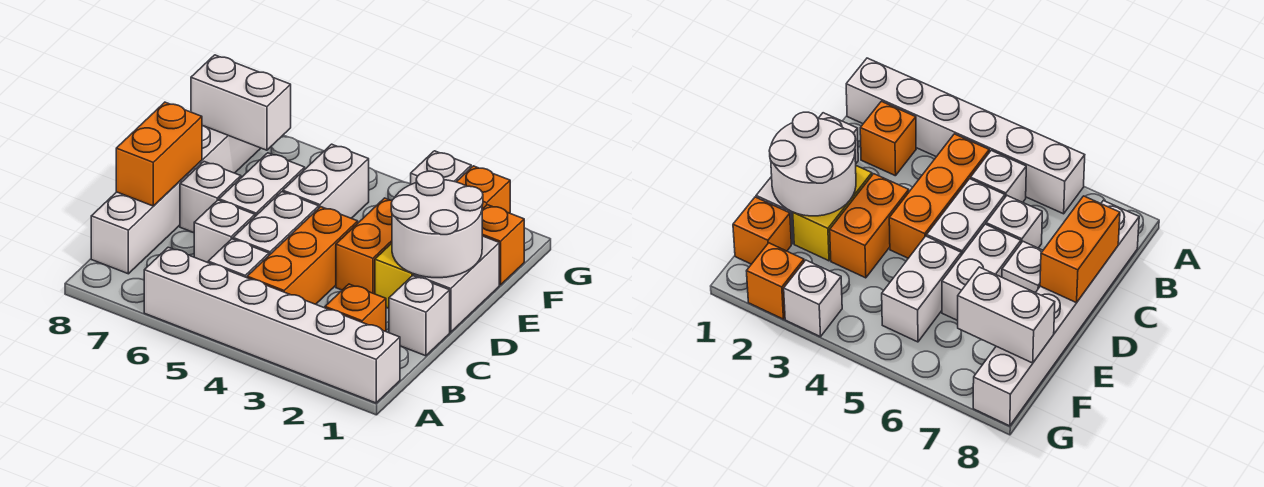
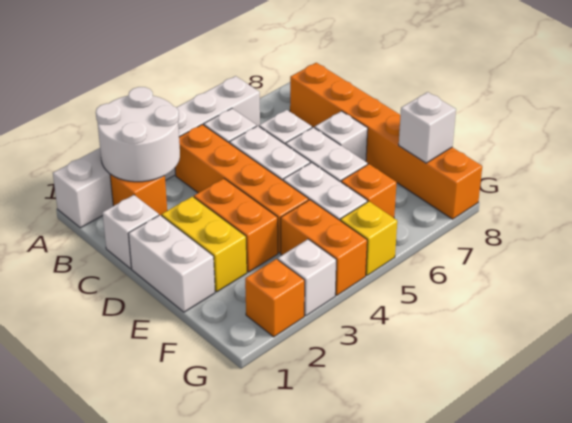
orange 1x3 brick [247,207,358,304] -> orange 1x4 brick [175,124,309,253]
white 1x6 brick [91,126,261,274] -> orange 1x6 brick [290,63,482,219]
orange 1x2 brick [116,102,202,206] -> orange 1x2 brick moved to [281,200,367,295]
white 2x2 round brick [391,171,483,278] -> white 2x2 round brick moved to [96,87,180,182]
orange 1x1 brick [482,205,524,285] -> orange 1x1 brick moved to [341,164,397,218]
white 1x2 brick [191,55,291,150] -> white 1x1 brick [399,92,456,163]
none -> yellow 1x1 brick [340,201,397,275]

